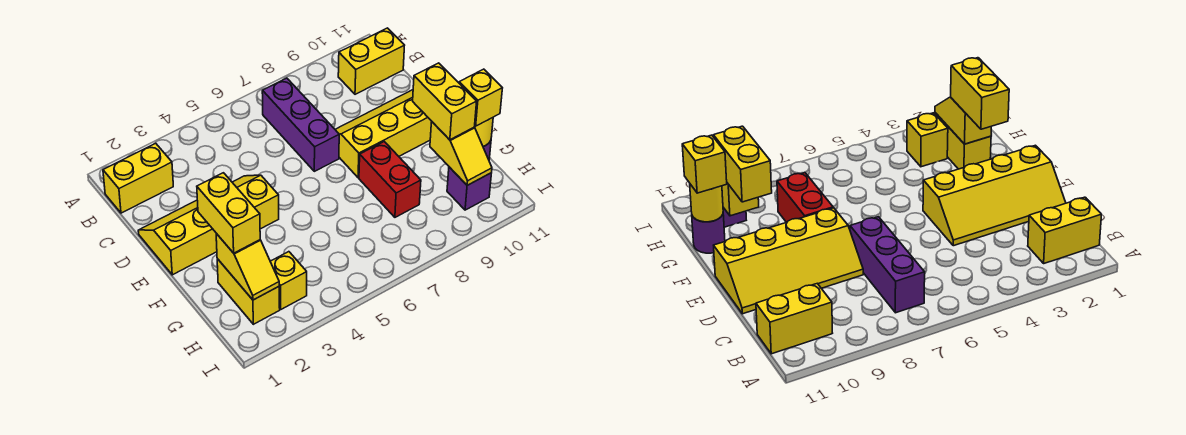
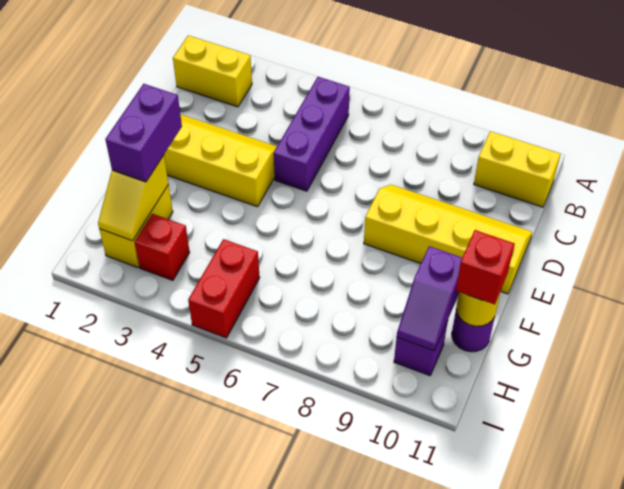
purple 1x3 brick [262,78,339,171] -> purple 1x3 brick moved to [274,77,350,191]
yellow 1x2 brick [197,173,260,253] -> purple 1x2 brick [105,84,182,182]
red 1x2 brick [359,142,421,217] -> red 1x2 brick moved to [188,239,260,338]
yellow 1x2 brick [413,63,477,140] -> none
yellow 1x2 slope [430,122,492,185] -> purple 1x2 slope [397,246,462,351]
yellow 1x1 brick [459,69,502,126] -> red 1x1 brick [456,230,514,304]
yellow 1x1 brick [270,252,307,309] -> red 1x1 brick [135,214,190,280]

